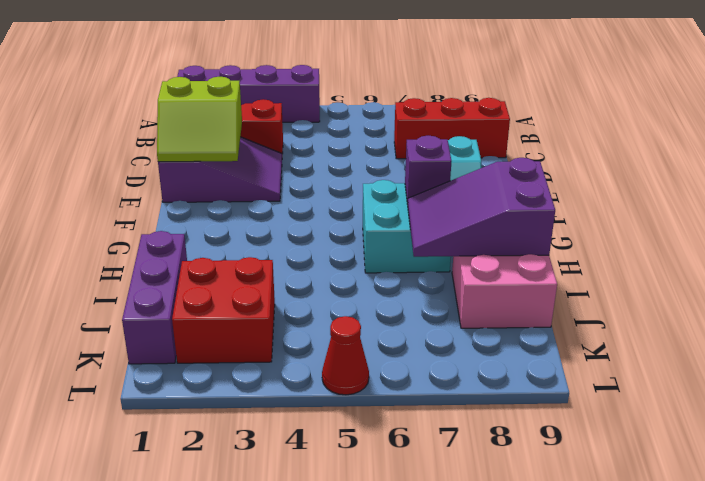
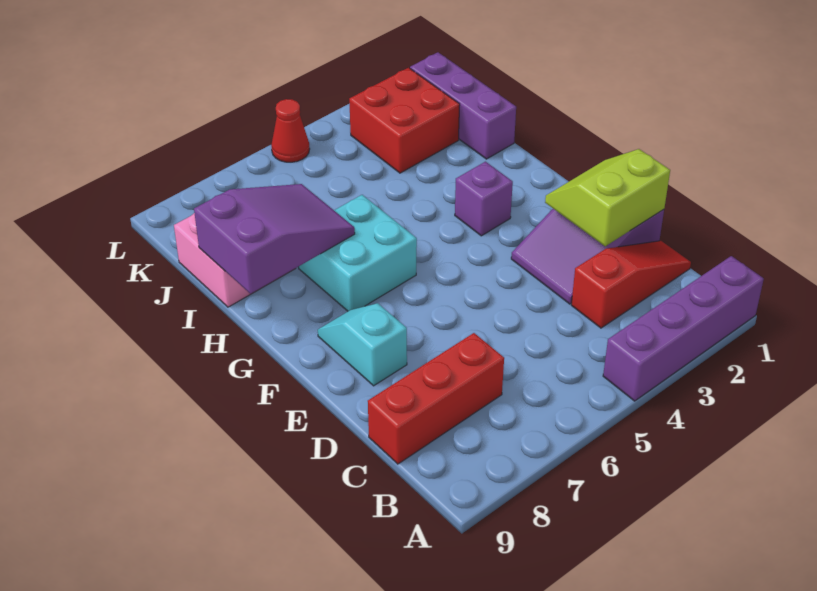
purple 1x1 brick [405,136,452,204] -> purple 1x1 brick moved to [455,162,513,236]

